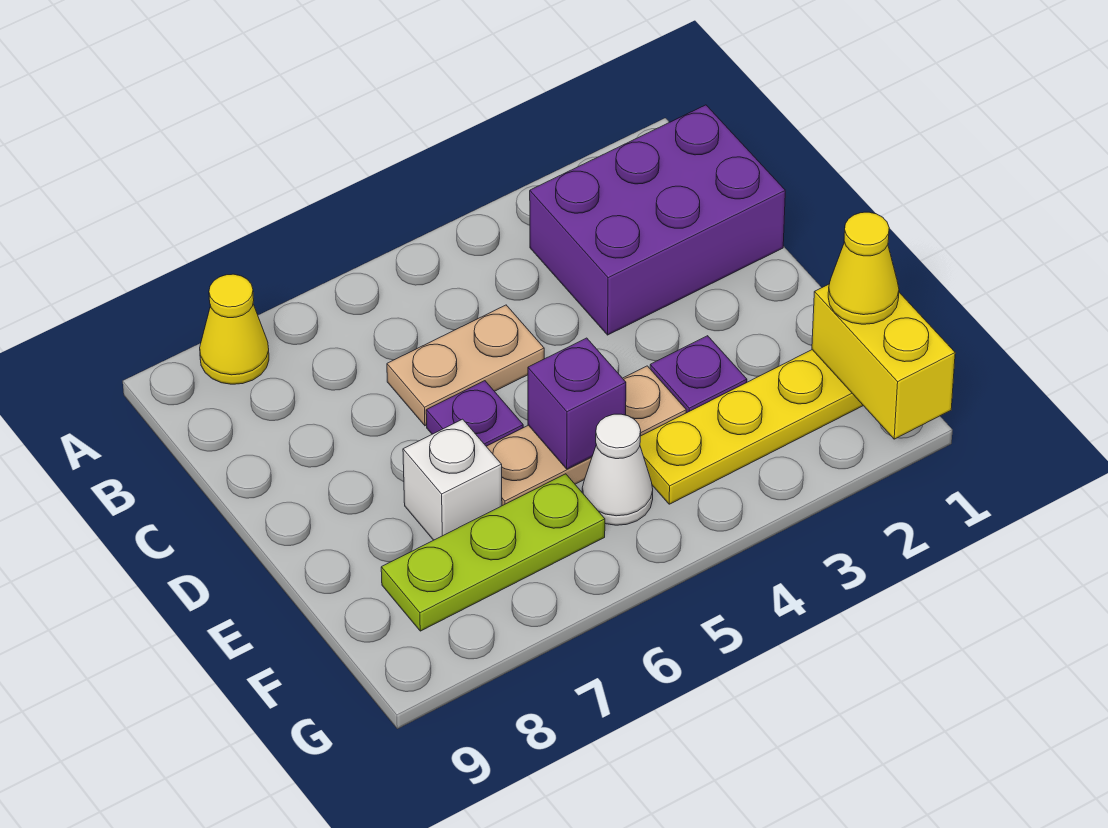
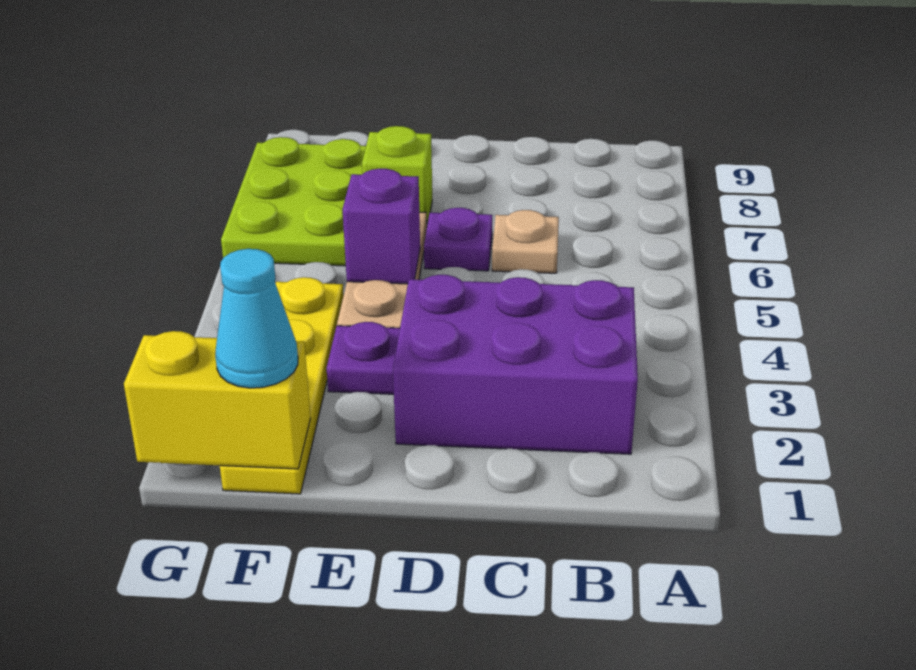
yellow 1x1 cone [200,274,269,384] -> none
purple 2x3 brick [530,105,785,335] -> purple 2x3 brick turned to [393,275,638,454]
tan 1x2 plate [387,305,544,426] -> tan 1x1 plate [492,210,559,273]
white 1x1 brick [403,419,502,540] -> lime 1x1 brick [362,126,432,225]
yellow 1x1 cone [828,212,899,324] -> cyan 1x1 cone [215,249,298,388]
white 1x1 cone [582,414,653,525] -> none
lime 1x3 plate [381,474,605,631] -> lime 2x3 plate [221,137,366,266]

